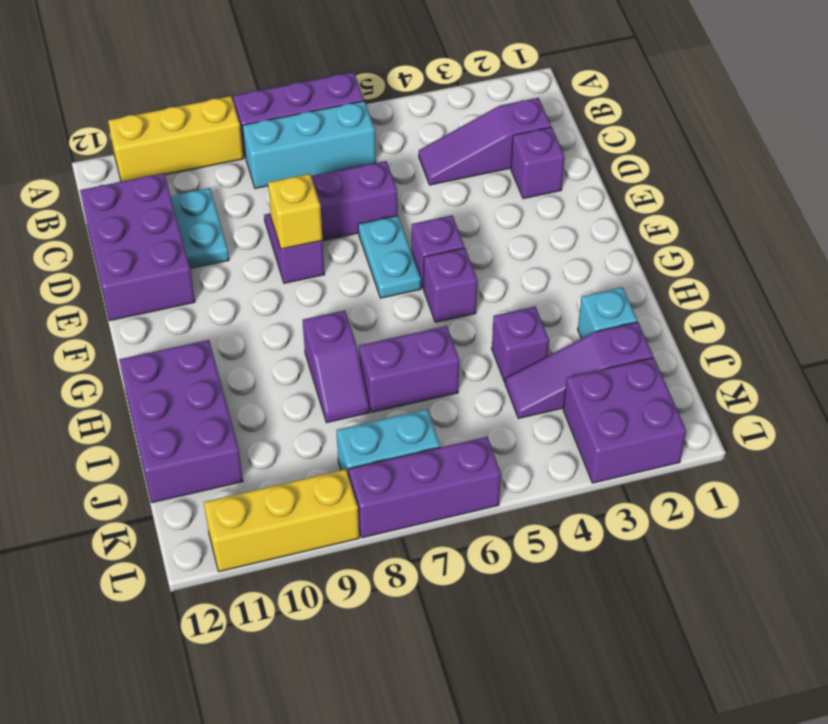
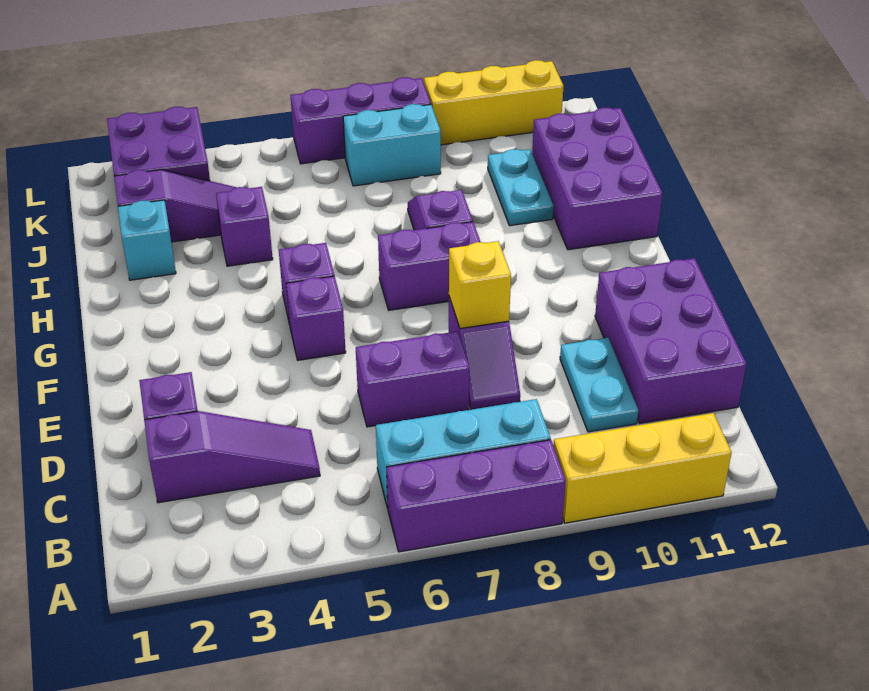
cyan 1x2 plate [358,216,421,298] -> cyan 1x2 plate moved to [488,149,554,226]
purple 1x2 brick [359,326,459,412] -> purple 1x2 brick moved to [378,222,480,310]

